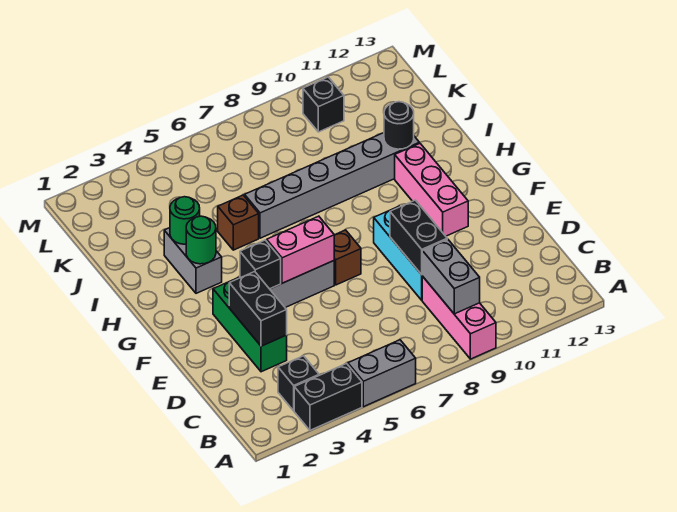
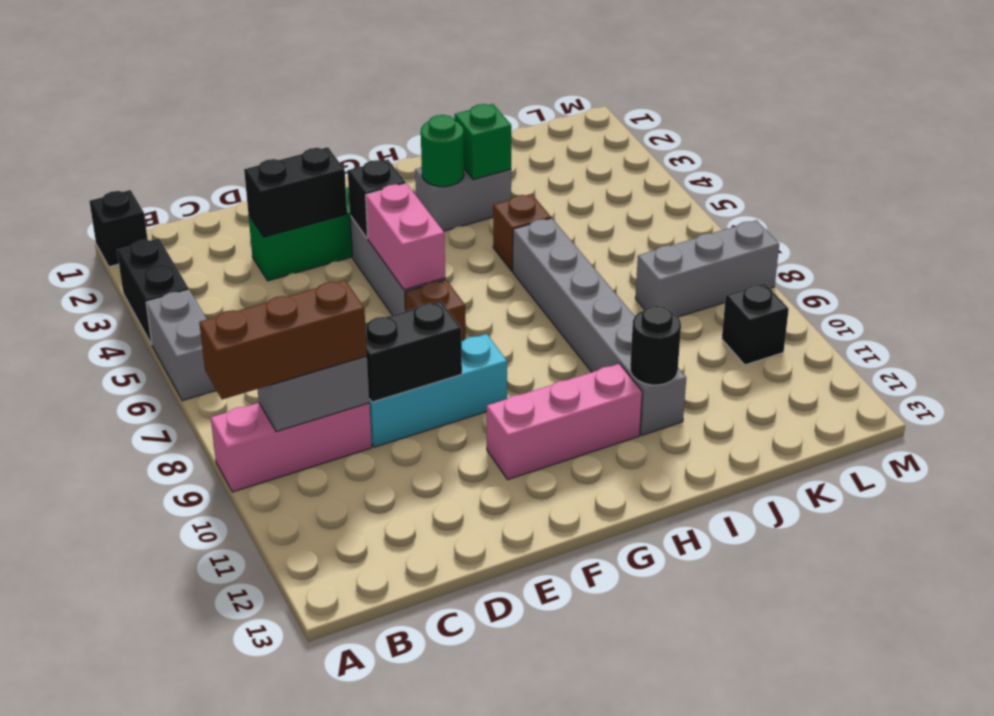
none -> brown 1x3 brick [199,280,367,399]
black 1x1 brick [278,356,319,411] -> black 1x1 brick moved to [89,190,148,267]
green 1x1 round brick [170,197,200,244] -> green 1x1 brick [455,104,511,180]
none -> grey 1x3 brick [635,220,779,317]

